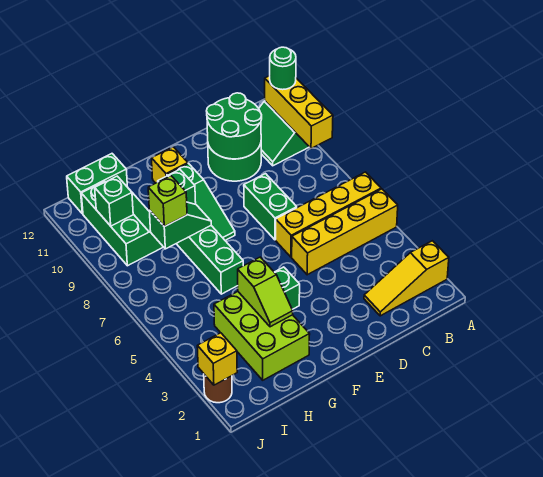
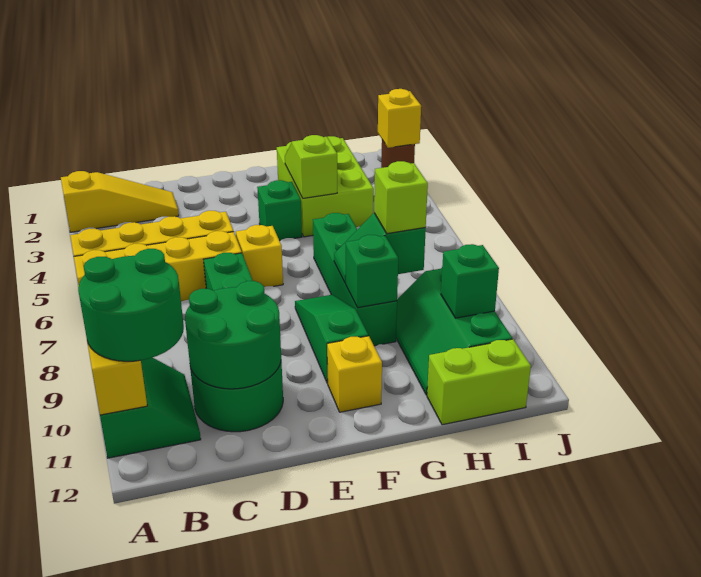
green 1x1 round brick [270,47,296,90] -> green 2x2 round brick [78,249,184,361]
none -> yellow 1x1 brick [236,225,283,287]
green 1x2 brick [67,154,127,214] -> lime 1x2 brick [427,339,531,425]

